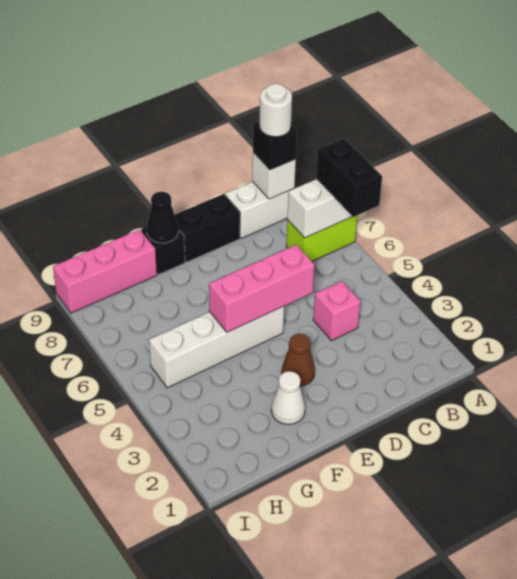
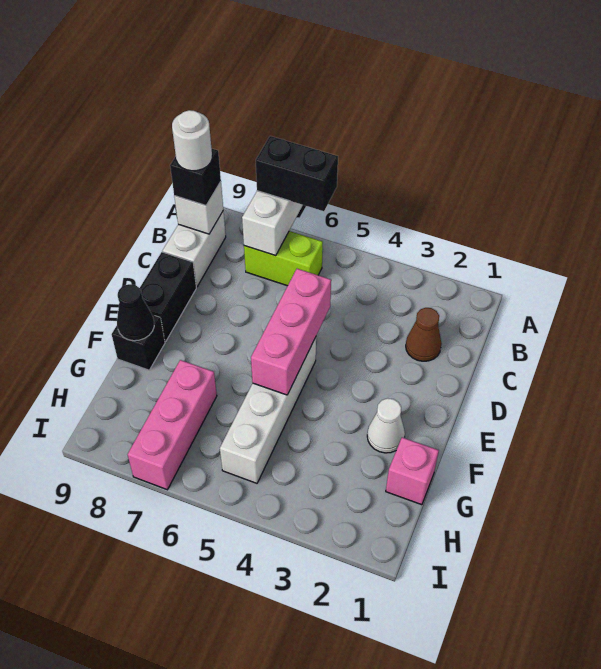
lime 1x2 brick [286,216,357,261] -> lime 1x2 brick turned to [244,231,323,286]
pink 1x1 brick [313,281,360,341] -> pink 1x1 brick moved to [386,437,439,505]
brown 1x1 cone [282,334,315,386] -> brown 1x1 cone moved to [406,308,442,361]
pink 1x3 brick [53,229,157,313] -> pink 1x3 brick moved to [128,360,217,490]

